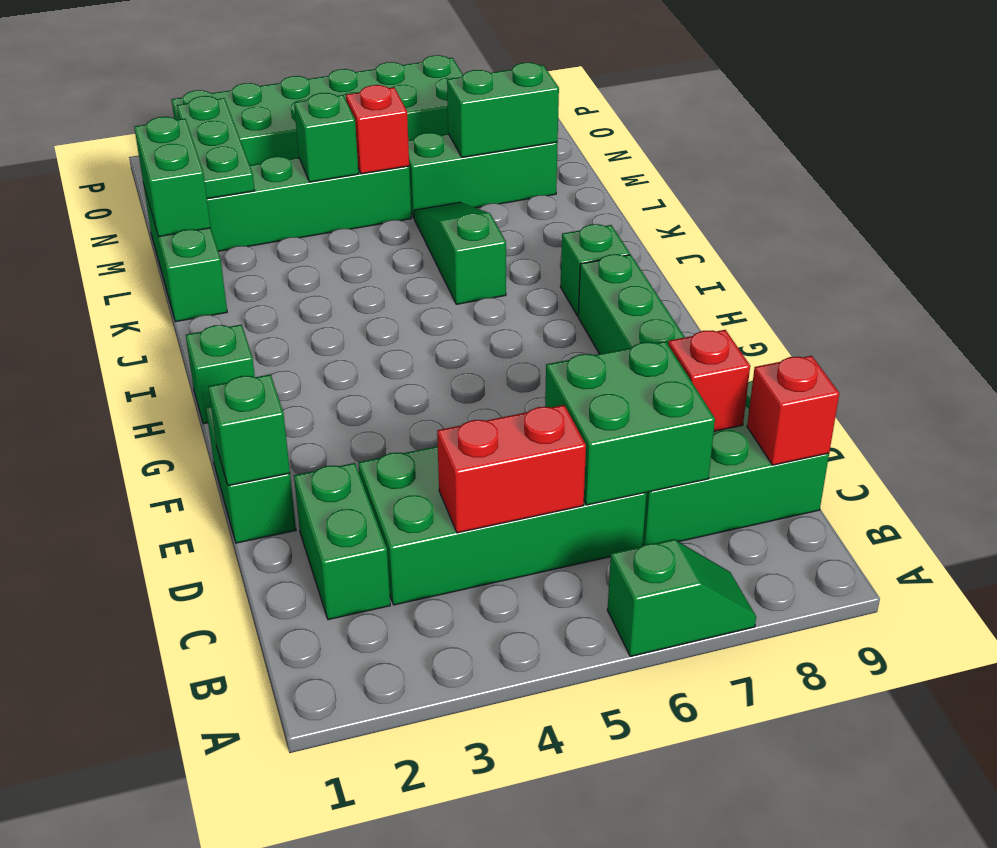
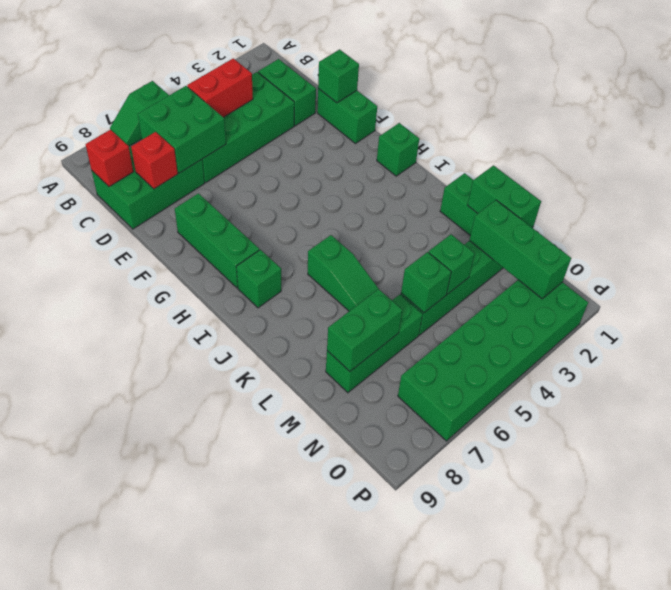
green 1x3 plate [177,96,255,199] -> green 1x3 brick [469,200,571,299]
red 1x1 brick [346,85,409,174] -> green 1x1 brick [401,252,451,313]

